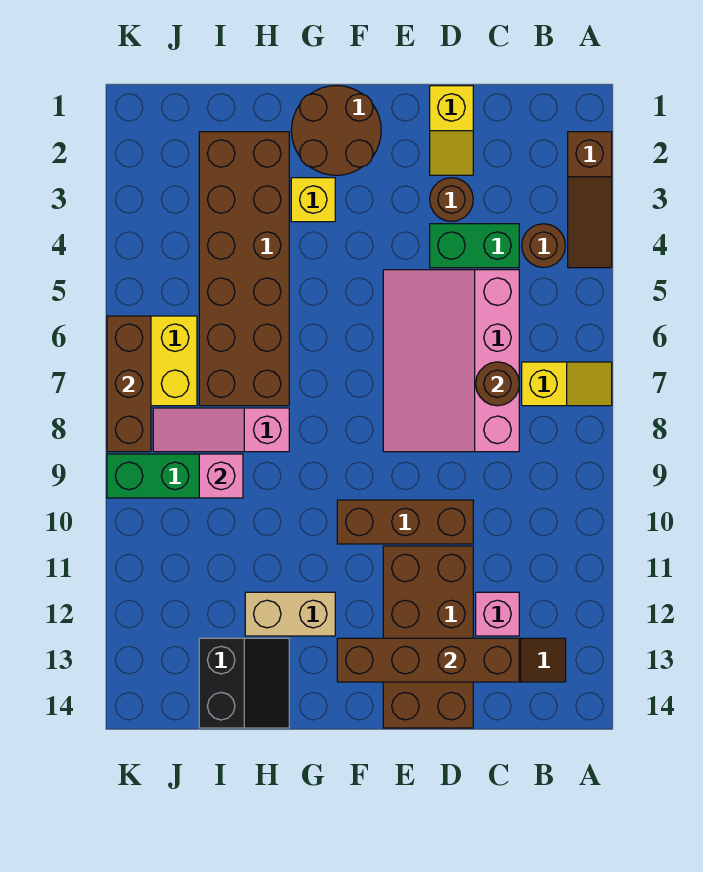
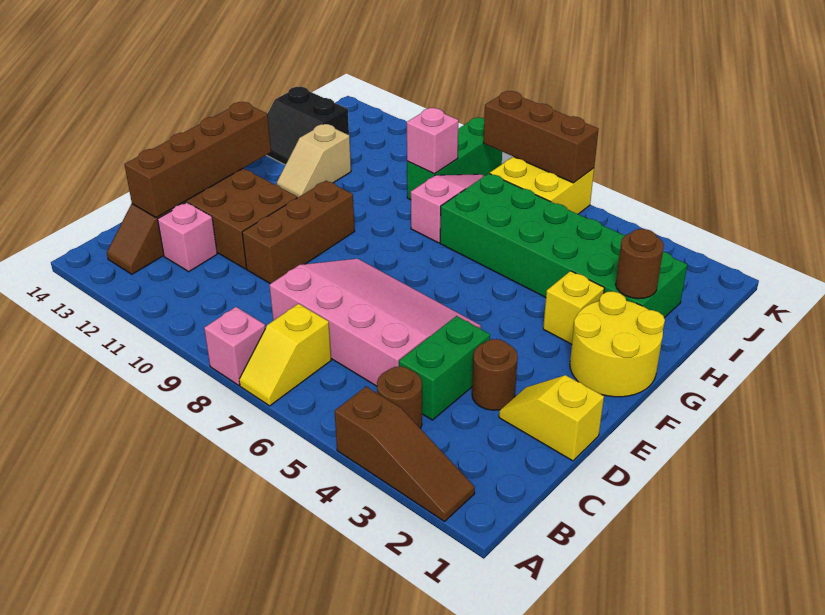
brown 1x3 slope [568,132,612,268] -> brown 1x3 slope turned to [334,386,475,521]
none -> pink 1x1 brick [204,307,265,385]
brown 1x1 round brick [476,362,519,406] -> brown 1x1 round brick moved to [616,229,664,299]
brown 2x2 round brick [291,86,381,175] -> yellow 2x2 round brick [570,292,665,397]
tan 1x2 brick [245,592,335,636] -> tan 1x2 slope [277,124,351,198]
brown 2x6 brick [199,132,289,406] -> green 2x6 brick [440,173,687,318]

